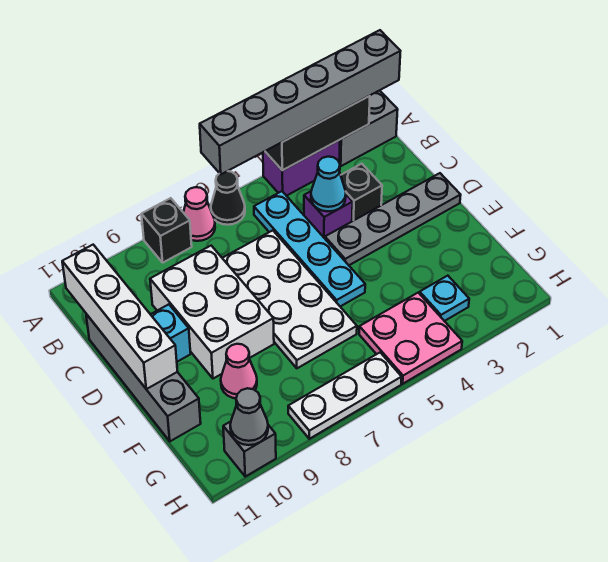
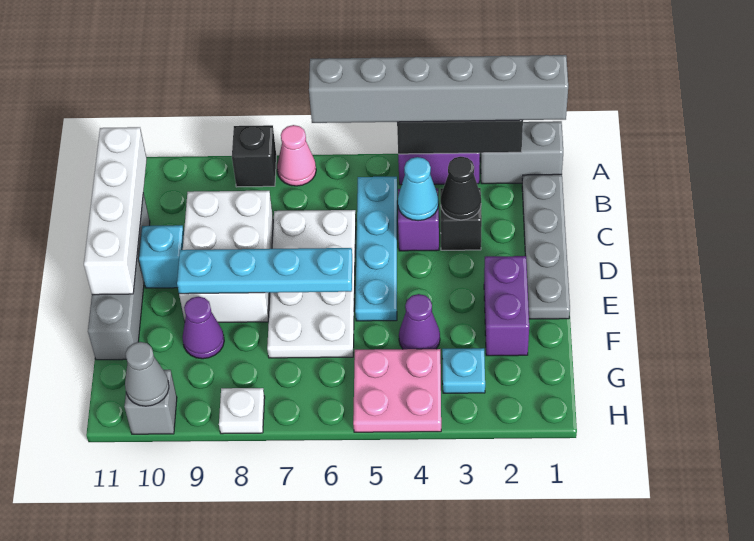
black 1x1 cone [211,171,245,225] -> black 1x1 cone moved to [441,157,481,220]
grey 1x4 plate [325,173,461,265] -> grey 1x4 plate turned to [522,174,570,319]
none -> purple 1x2 brick [484,256,529,356]
none -> cyan 1x4 plate [177,248,352,294]
none -> purple 1x1 cone [399,294,440,349]
pink 1x1 cone [221,344,257,398] -> purple 1x1 cone [182,297,224,359]
white 1x3 plate [288,353,402,439] -> white 1x1 plate [219,388,265,434]

